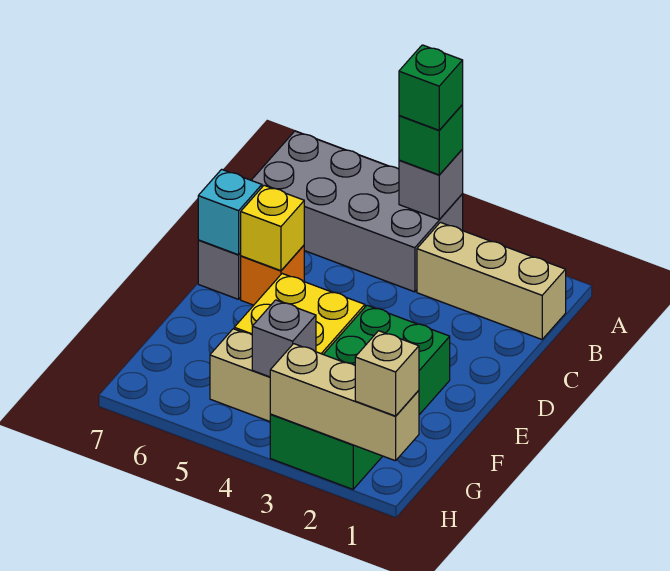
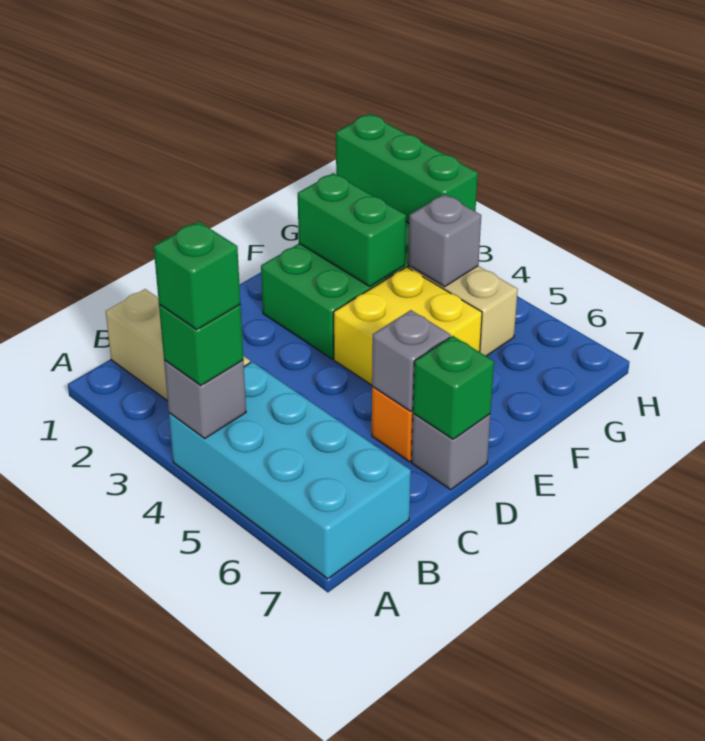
grey 2x4 brick [251,131,463,292] -> cyan 2x4 brick [169,362,411,579]
yellow 1x1 brick [241,185,304,271] -> grey 1x1 brick [372,310,451,411]
cyan 1x1 brick [198,169,262,255] -> green 1x1 brick [413,336,494,439]
none -> green 1x2 brick [298,173,406,286]
tan 1x3 brick [270,344,419,461] -> green 1x3 brick [336,114,478,223]
tan 1x1 brick [355,331,419,416] -> none

